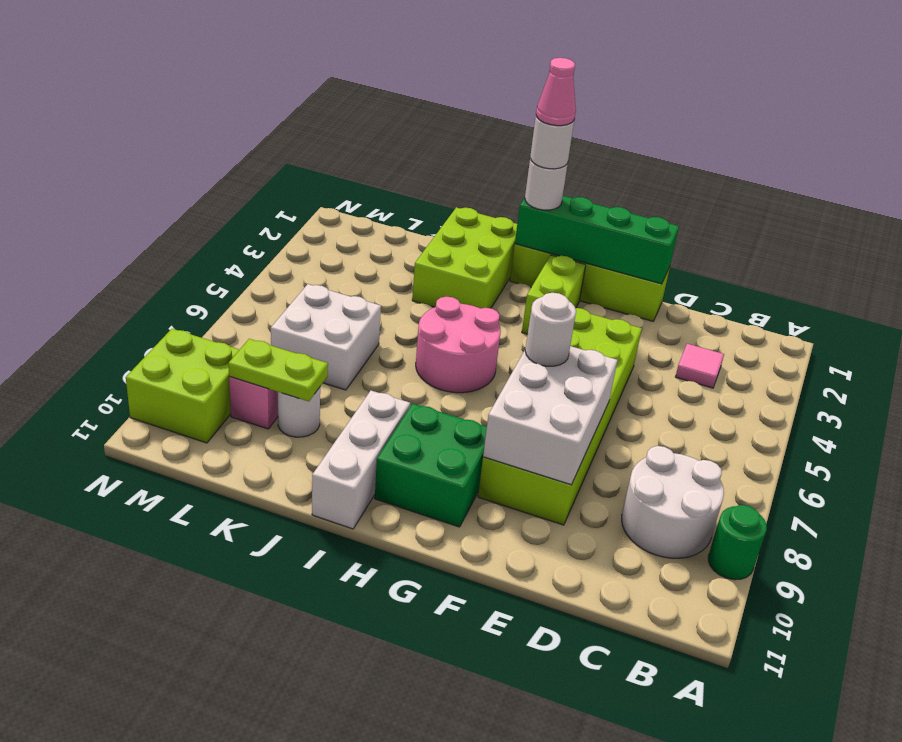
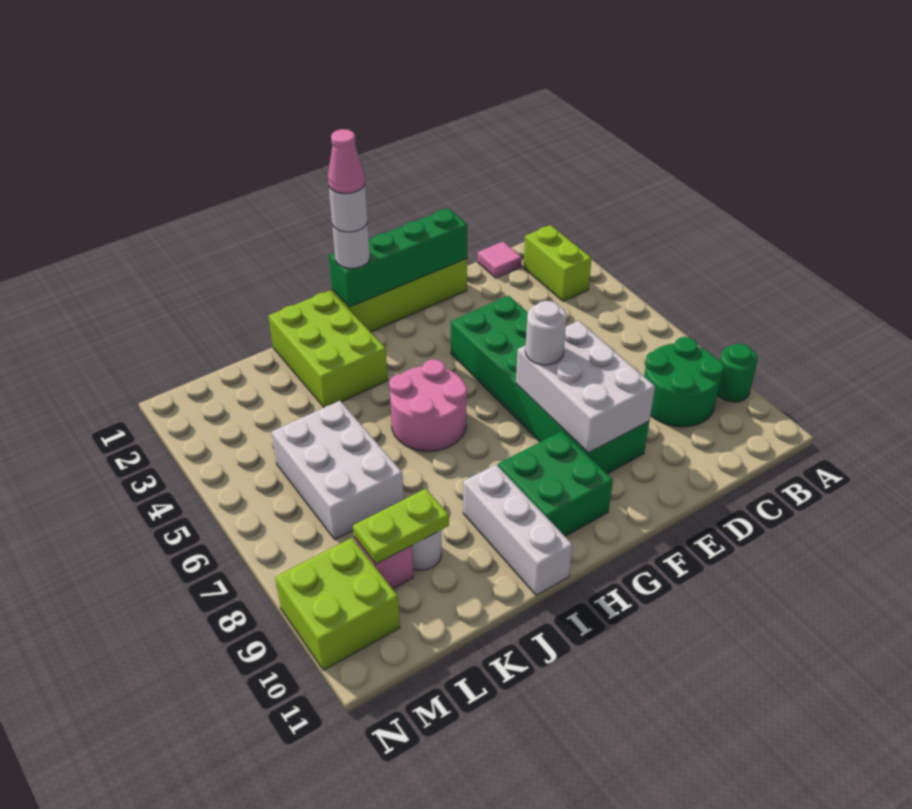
white 2x2 round brick [622,446,724,558] -> green 2x2 round brick [644,337,724,427]
pink 1x1 tile [676,344,724,388] -> pink 1x1 tile moved to [478,242,522,278]
lime 2x6 brick [478,308,642,525] -> green 2x6 brick [451,296,649,473]
lime 1x2 brick [522,255,586,334] -> lime 1x2 brick moved to [523,225,592,301]
white 2x2 brick [271,284,381,390] -> white 2x3 brick [272,401,404,539]

